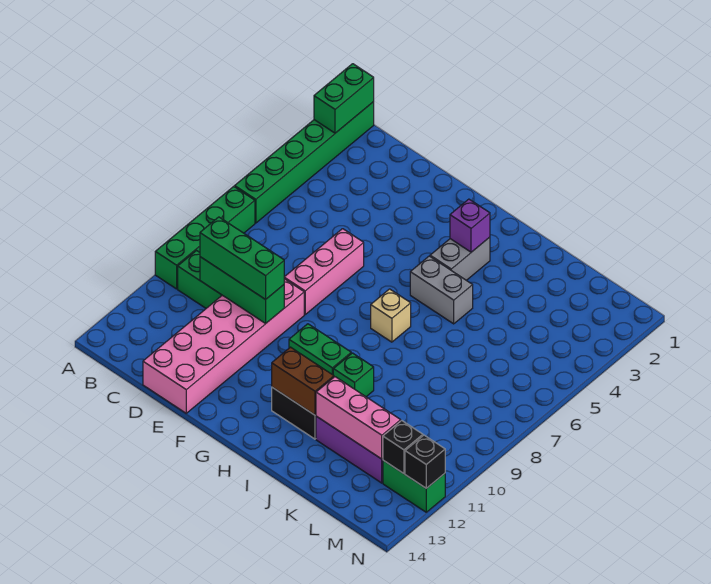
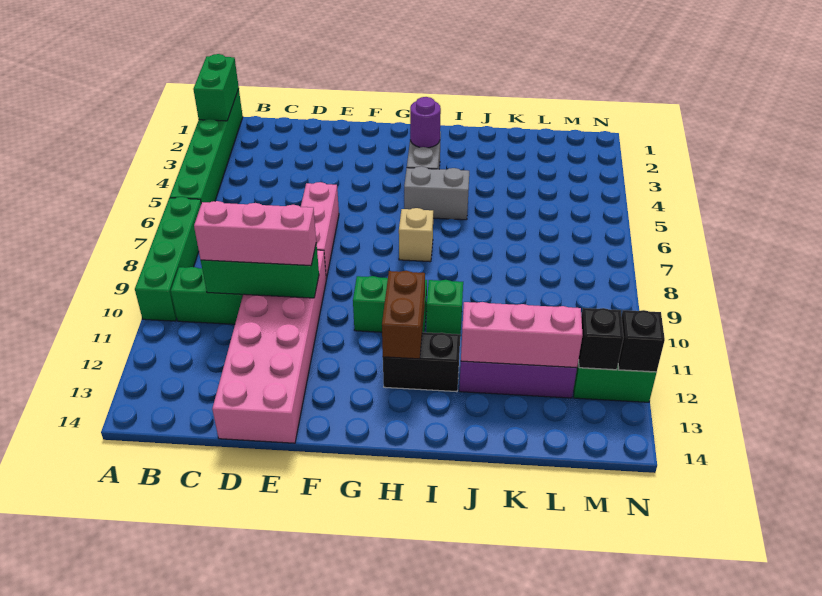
green 1x3 brick [200,217,284,300] -> pink 1x3 brick [194,201,316,265]
purple 1x1 brick [450,199,490,252] -> purple 1x1 round brick [410,97,441,148]
brown 1x2 brick [272,347,334,415] -> brown 1x2 brick turned to [382,271,425,359]

